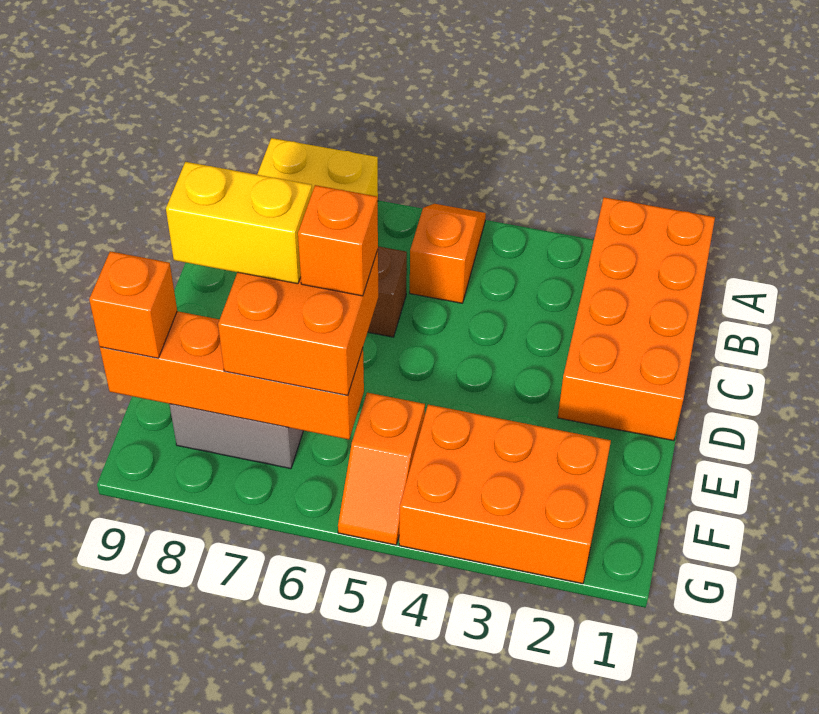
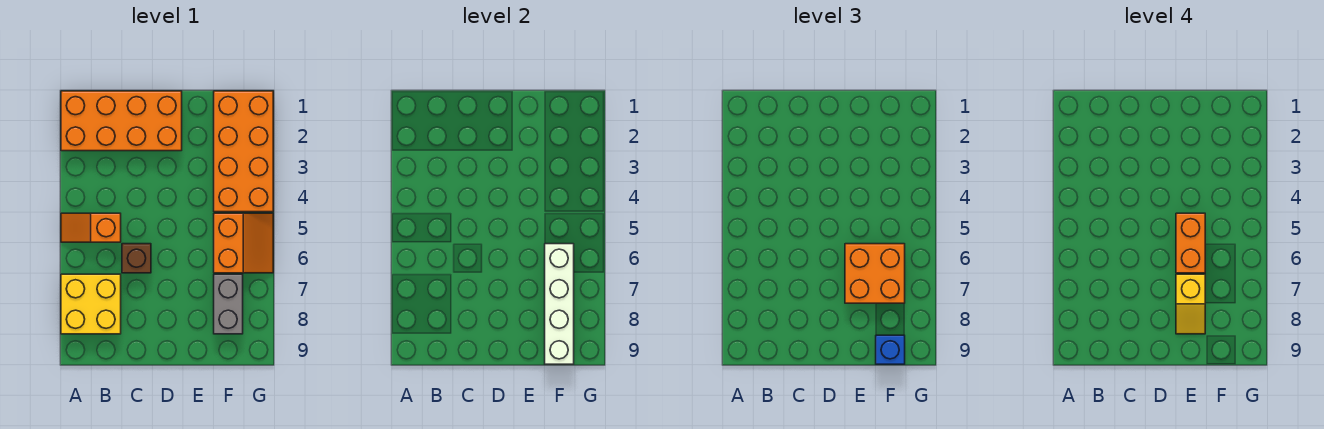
orange 1x1 brick [298,185,378,296] -> orange 1x2 brick [1176,213,1205,273]
yellow 1x2 brick [166,162,312,284] -> yellow 1x2 slope [1176,274,1205,334]
orange 2x3 brick [399,405,611,584] -> orange 2x4 brick [214,91,273,212]
orange 1x2 slope [338,393,425,545] -> orange 2x2 slope [214,213,273,273]
orange 1x4 brick [100,311,364,439] -> white 1x4 brick [545,244,574,364]
orange 1x1 brick [89,251,177,358] -> blue 1x1 brick [876,335,905,364]

